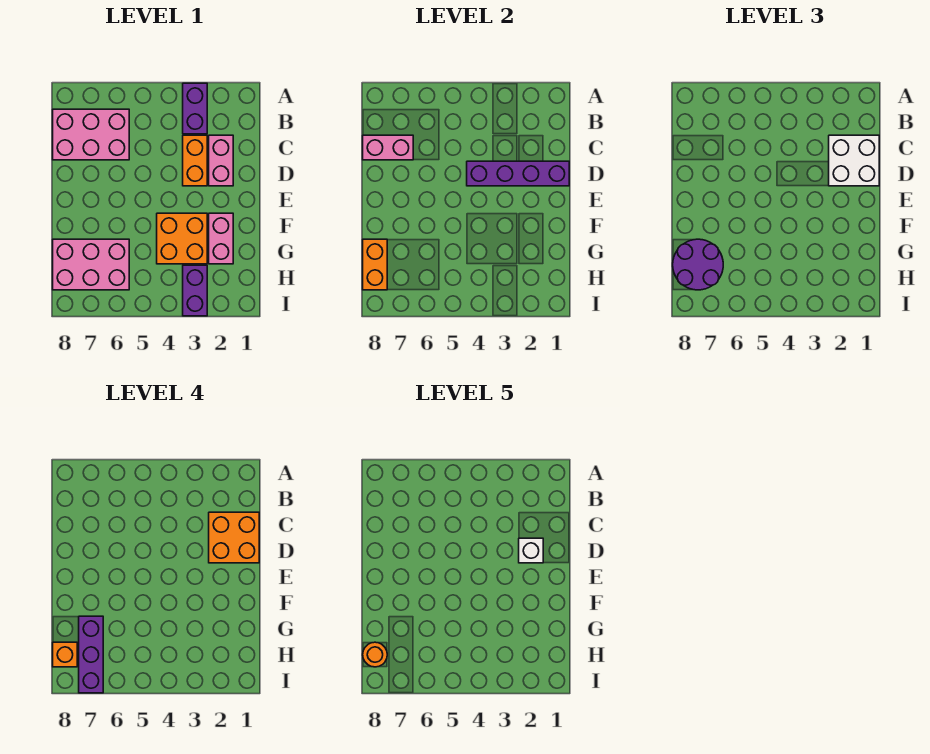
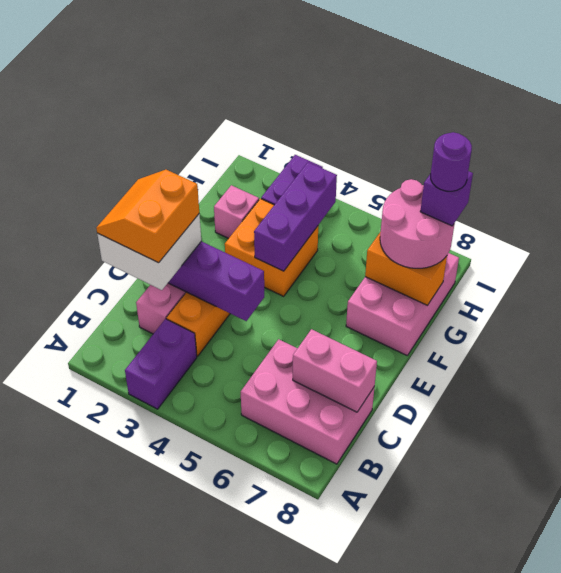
orange 2x2 brick [209,512,259,563] -> orange 2x2 slope [96,170,199,263]
white 1x1 brick [519,538,543,563] -> none
pink 1x2 brick [209,213,233,264] -> pink 1x1 brick [214,185,259,239]
pink 2x3 brick [53,239,129,290] -> pink 2x3 brick turned to [346,253,459,355]
purple 2x2 round brick [673,239,723,290] -> pink 2x2 round brick [380,179,455,268]
purple 1x3 brick [79,616,103,693] -> purple 1x3 brick moved to [254,162,337,271]
orange 1x2 brick [363,239,387,290] -> orange 1x2 brick turned to [365,232,447,306]
orange 1x1 brick [53,642,77,667] -> purple 1x1 brick [420,171,473,226]
orange 1x1 round brick [363,642,387,667] -> purple 1x1 round brick [431,132,472,191]

